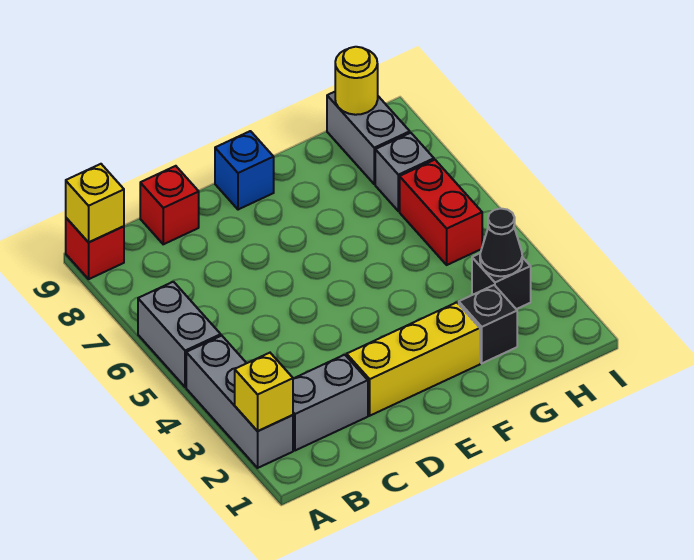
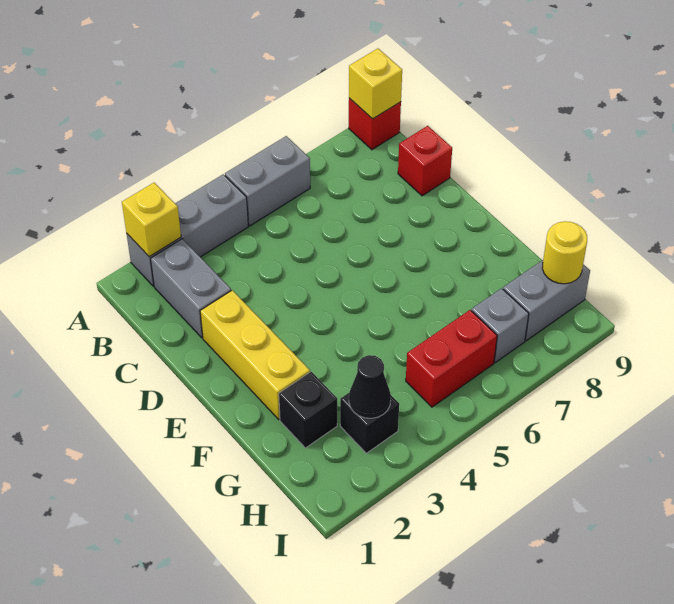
blue 1x1 brick [215,131,274,210] -> none

